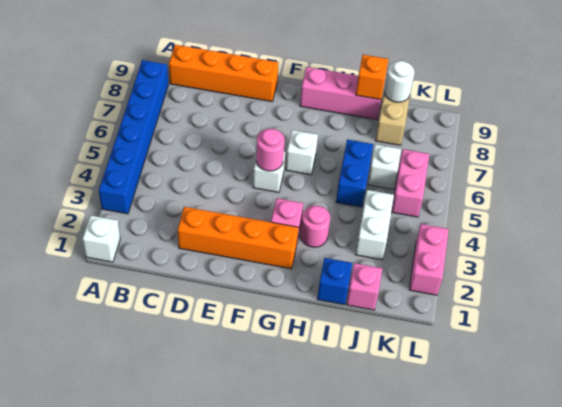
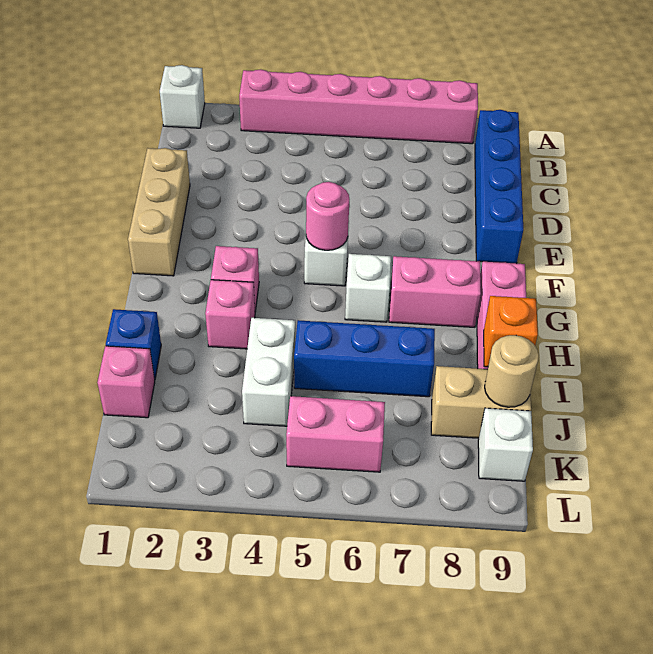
blue 1x6 brick [99,60,168,214] -> pink 1x6 brick [239,69,478,144]
orange 1x4 brick [169,45,278,102] -> blue 1x4 brick [475,110,523,264]
none -> tan 1x3 brick [128,148,190,276]
orange 1x4 brick [178,207,298,269] -> none
pink 1x1 round brick [301,206,330,247] -> pink 1x1 brick [205,280,255,349]
blue 1x2 brick [336,140,373,207] -> blue 1x3 brick [294,320,435,397]
white 1x2 brick [355,190,394,260] -> white 1x2 brick turned to [242,318,295,426]
white 1x1 brick [368,144,401,189] -> white 1x1 brick moved to [478,408,533,481]
white 1x1 round brick [384,61,415,102] -> tan 1x1 round brick [485,335,539,407]
pink 1x2 brick [409,224,449,295] -> pink 1x2 brick moved to [389,256,481,327]

